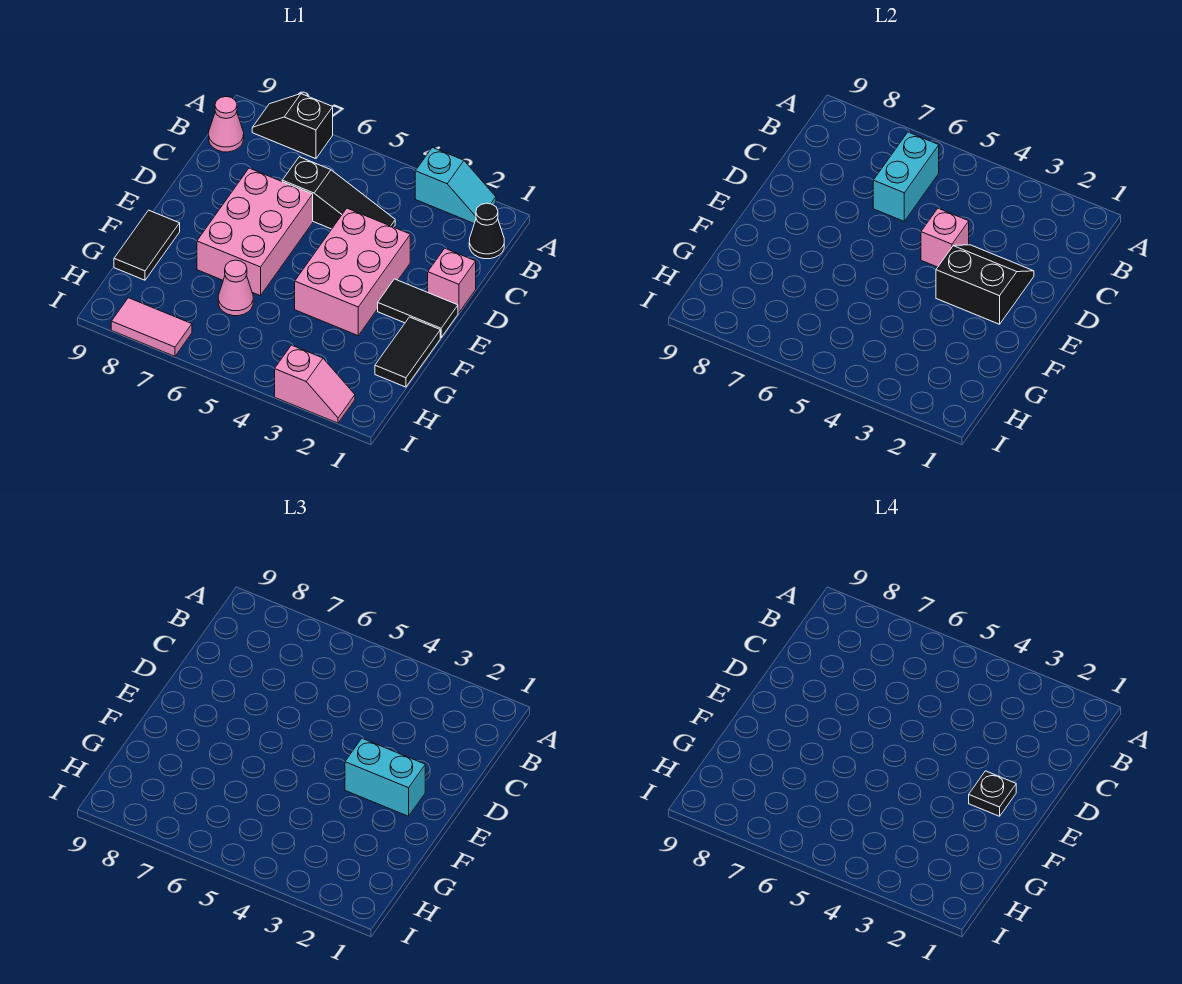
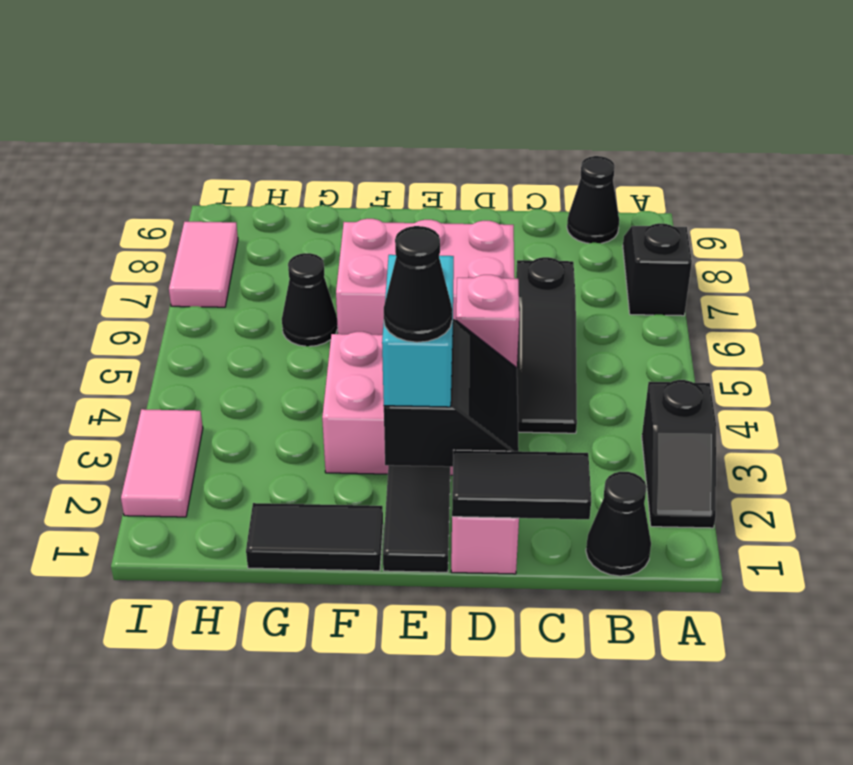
cyan 1x2 slope [415,147,496,223] -> black 1x2 slope [642,380,716,528]
cyan 1x2 brick [873,132,939,221] -> none
pink 1x1 cone [209,97,244,152] -> black 1x1 cone [567,156,619,243]
black 1x1 plate [969,771,1016,816] -> black 1x1 cone [384,226,452,342]
black 1x2 tile [114,210,180,280] -> black 1x2 tile moved to [452,450,591,519]
pink 1x1 cone [218,260,253,316] -> black 1x1 cone [282,253,338,346]
pink 1x2 slope [275,345,355,423] -> pink 1x2 tile [121,409,203,517]

